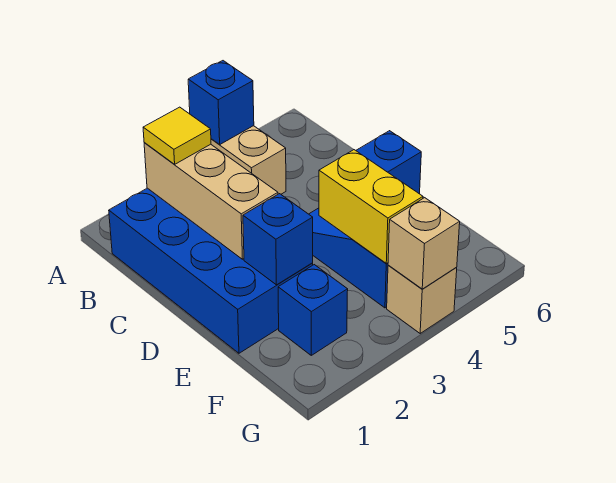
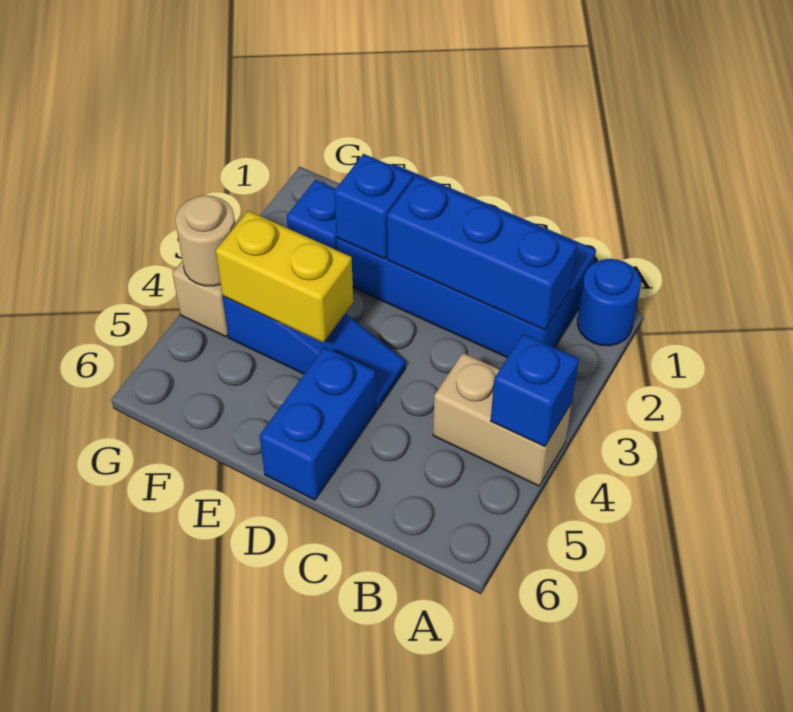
none -> blue 1x1 round brick [577,259,641,346]
tan 1x3 brick [144,143,278,259] -> blue 1x3 brick [387,176,577,330]
yellow 1x1 tile [143,107,211,165] -> none
tan 1x1 brick [388,198,460,289] -> tan 1x1 round brick [175,195,235,286]

